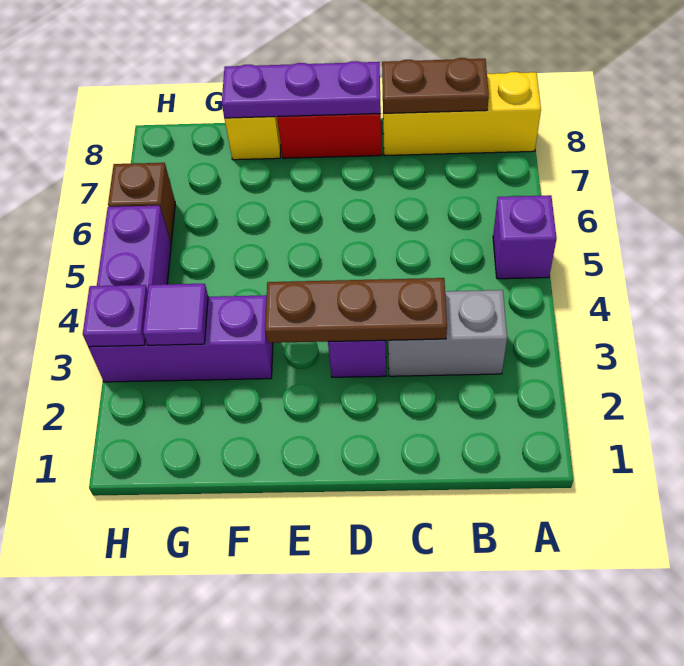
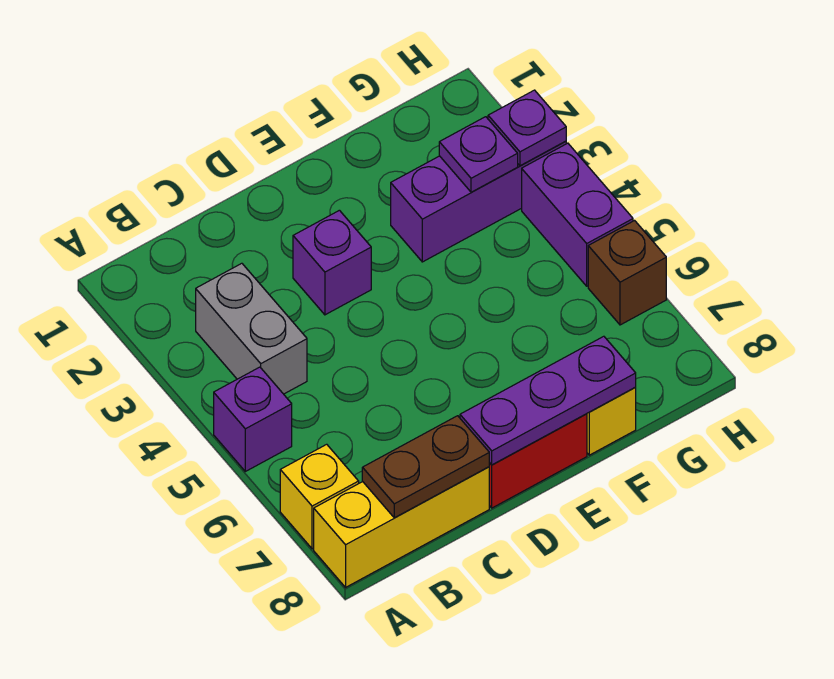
none -> yellow 1x1 brick [280,444,359,549]
grey 1x2 brick [388,290,507,376] -> grey 1x2 brick turned to [196,263,307,394]
brown 1x3 plate [265,278,447,343] -> none
purple 1x1 tile [143,284,208,345] -> purple 1x1 plate [439,117,518,192]

